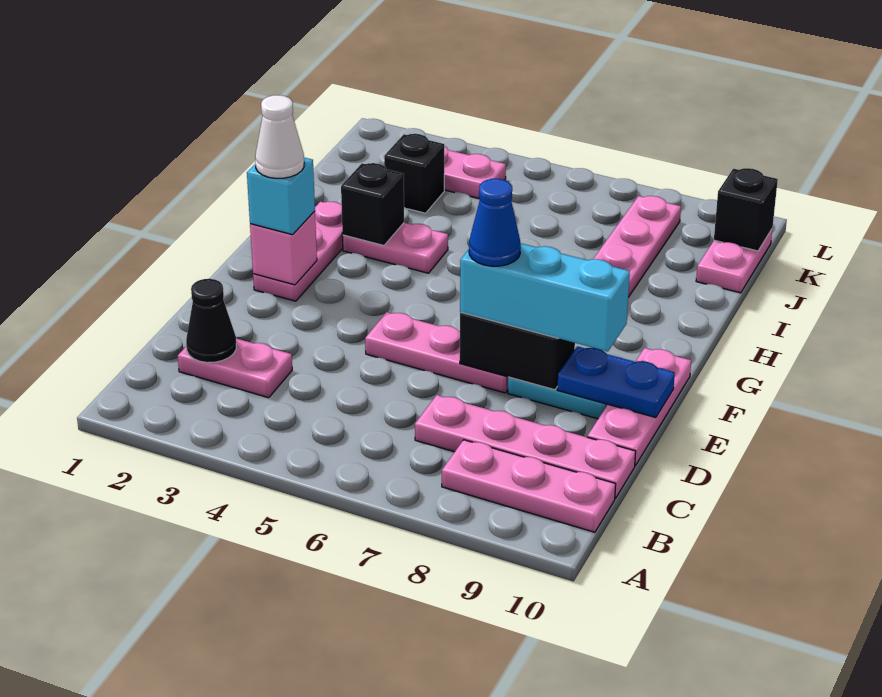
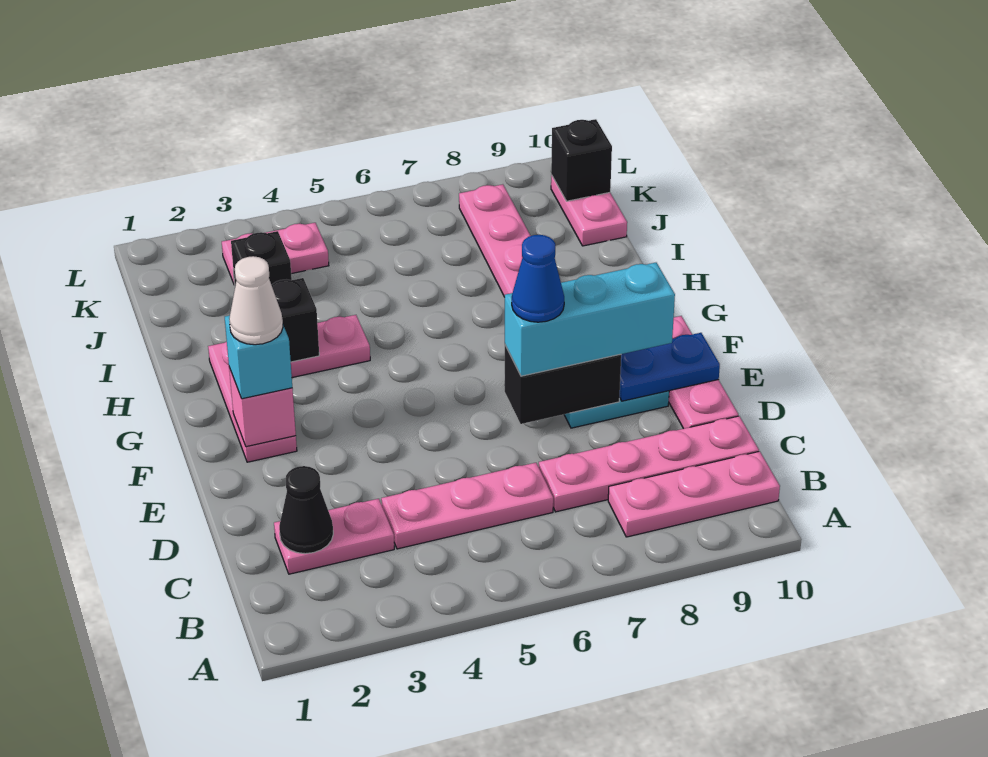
pink 1x3 plate [365,312,508,393] -> pink 1x3 plate moved to [381,463,553,549]

